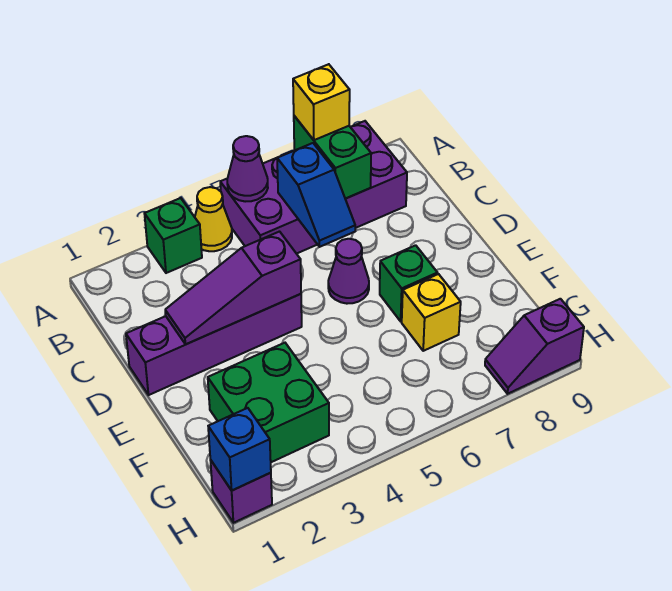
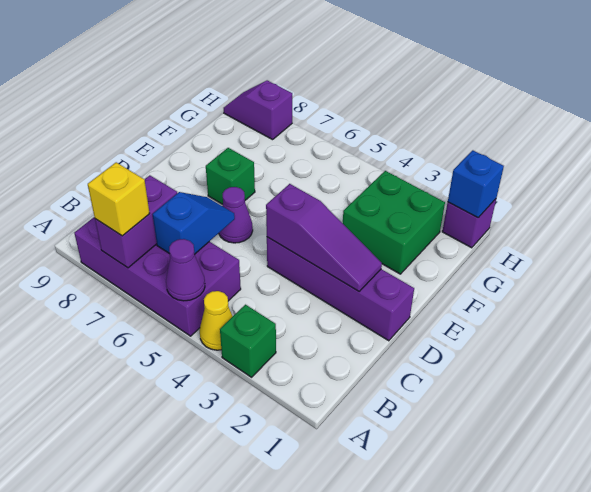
green 1x2 brick [294,116,371,199] -> purple 1x2 brick [95,175,177,268]
yellow 1x1 brick [402,274,461,351] -> none
purple 1x2 slope [485,299,584,394] -> purple 1x2 slope turned to [224,80,292,140]

